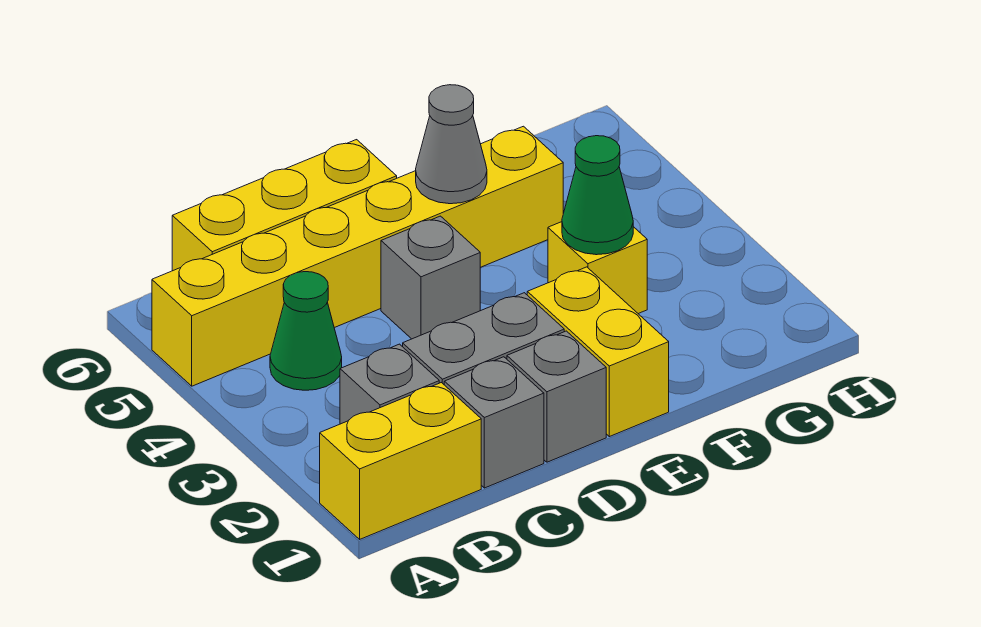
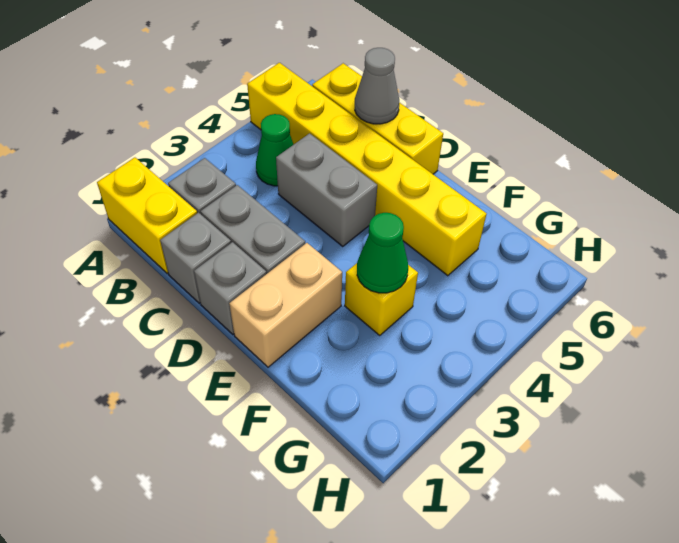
grey 1x1 brick [381,216,480,339] -> grey 1x2 brick [276,133,377,246]
yellow 1x2 brick [527,267,669,437] -> tan 1x2 brick [229,243,342,367]
grey 1x1 cone [416,85,487,204] -> grey 1x1 cone moved to [355,48,399,124]

